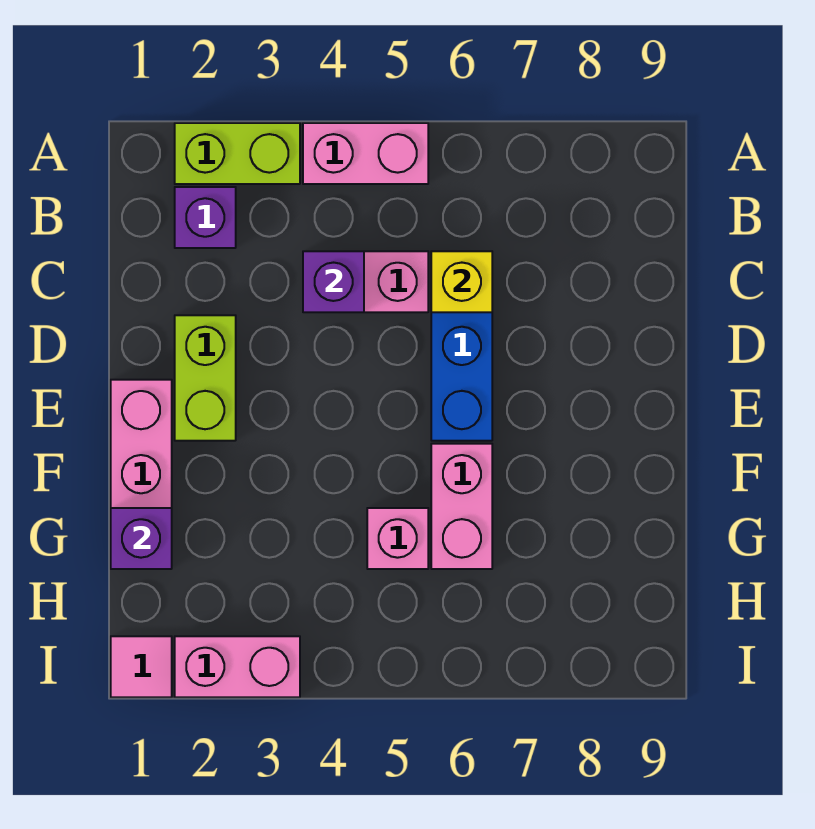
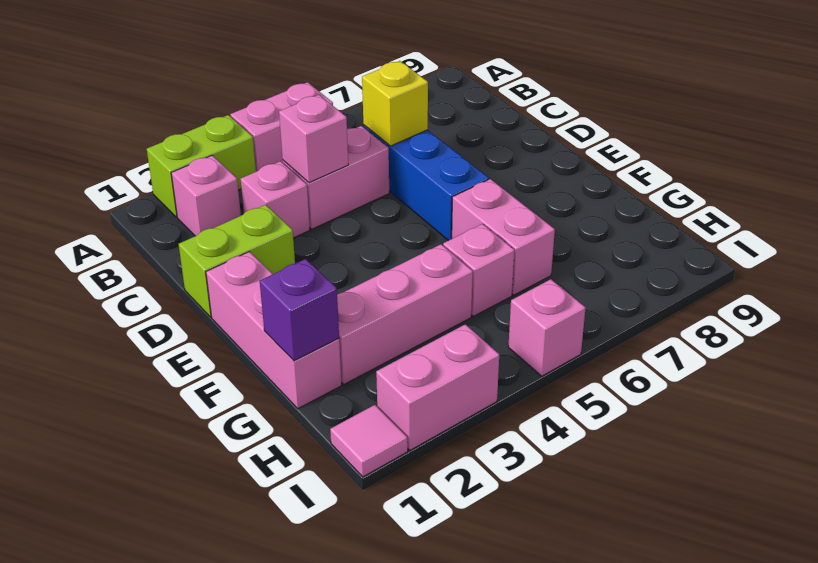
purple 1x1 brick [175,187,236,248] -> pink 1x1 brick [171,155,241,236]
none -> pink 1x1 brick [241,161,310,238]
purple 1x1 brick [303,251,364,312] -> pink 1x1 brick [279,95,348,183]
lime 1x2 brick [175,315,236,441] -> lime 1x2 brick turned to [179,205,295,317]
none -> pink 1x3 brick [337,244,473,384]
none -> pink 1x1 brick [508,279,586,376]

